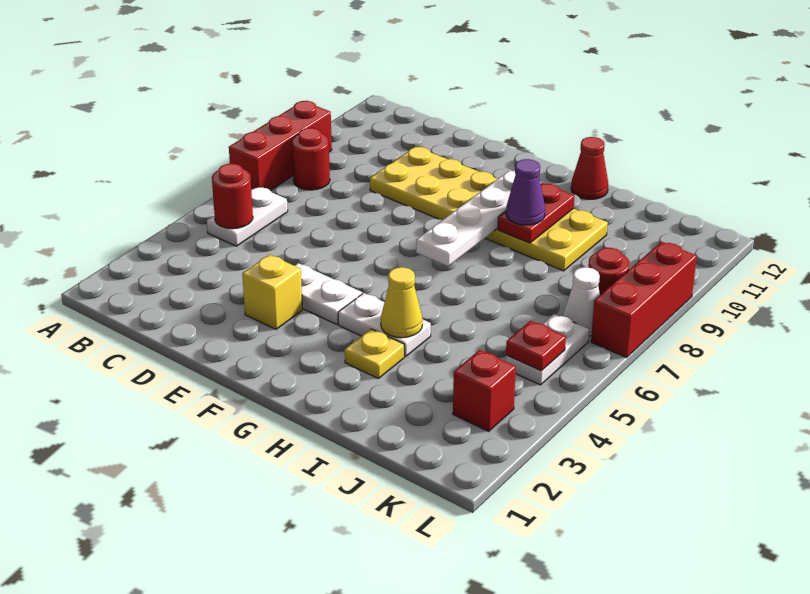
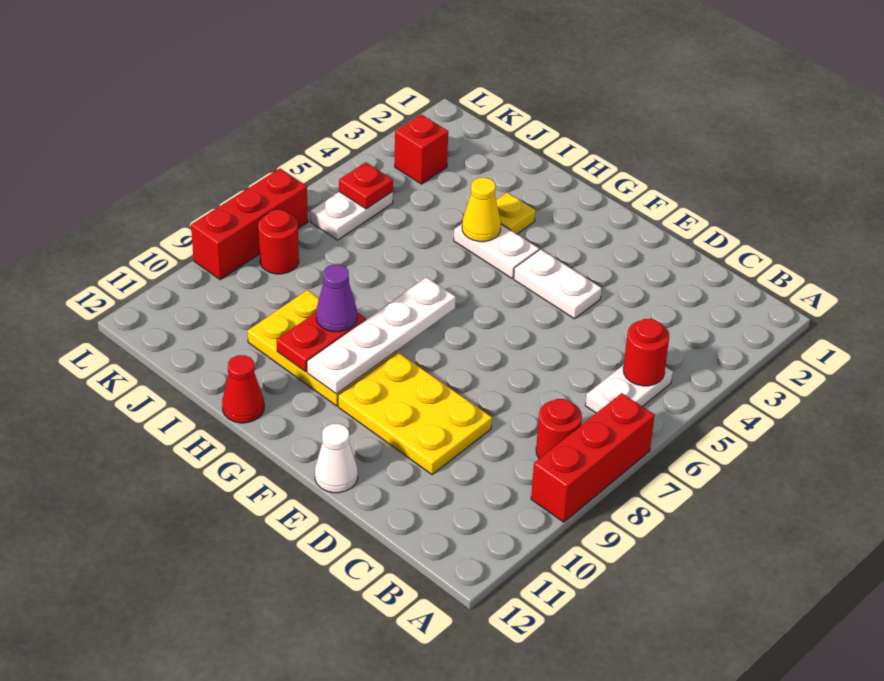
yellow 1x1 brick [242,255,302,329] -> none
white 1x1 cone [563,267,600,336] -> white 1x1 cone moved to [315,424,358,493]

